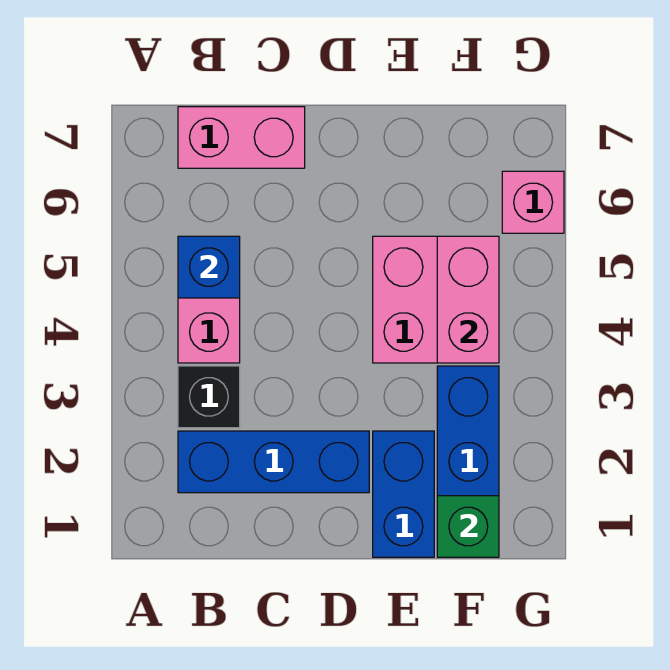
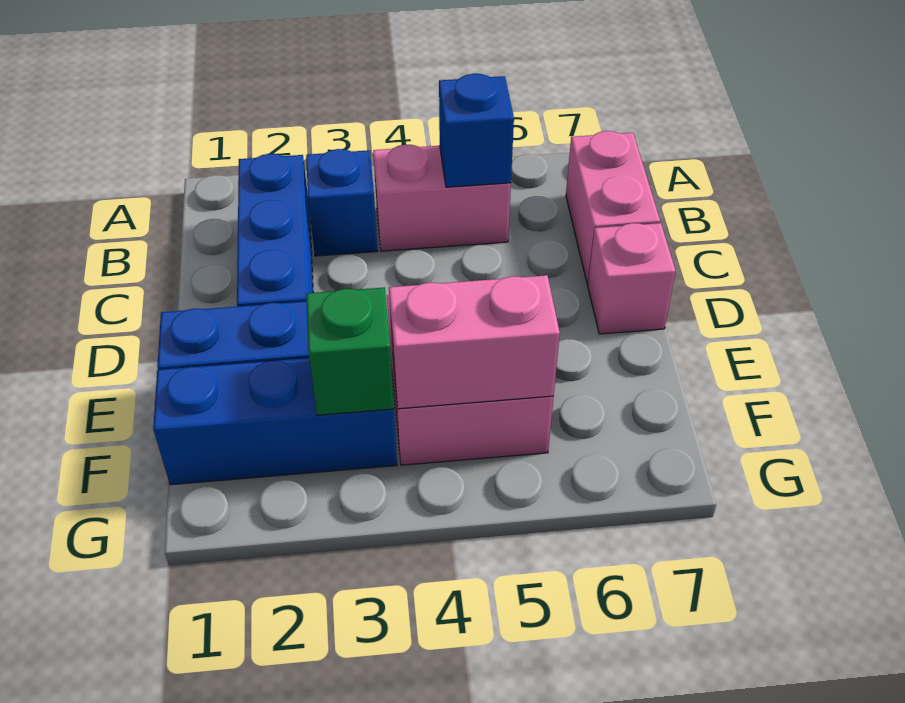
black 1x1 brick [178,366,240,428] -> blue 1x1 brick [306,149,378,256]
green 1x1 brick [437,496,499,557] -> green 1x1 brick moved to [306,287,394,415]
pink 1x1 brick [502,171,564,233] -> pink 1x1 brick moved to [588,223,676,334]

